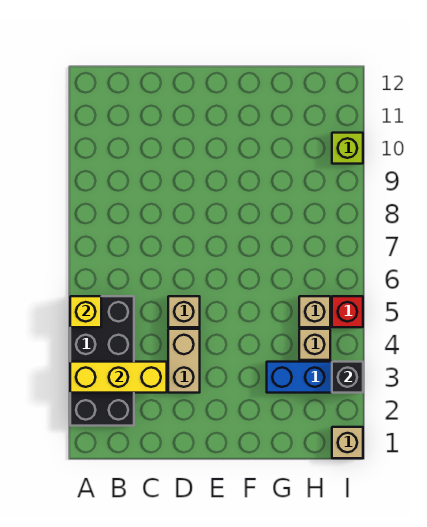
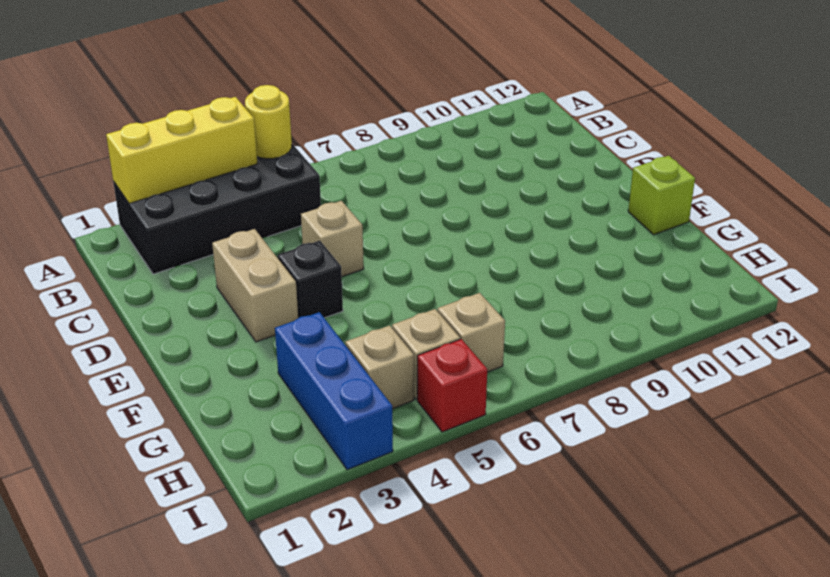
yellow 1x3 brick [70,362,167,393] -> yellow 1x3 brick turned to [106,97,258,204]
yellow 1x1 brick [70,296,101,327] -> yellow 1x1 round brick [245,85,292,159]
tan 1x2 brick [168,329,200,393] -> tan 1x2 brick turned to [212,229,298,342]
tan 1x1 brick [332,427,363,458] -> tan 1x1 brick moved to [437,293,505,372]
black 1x1 brick [332,362,363,393] -> black 1x1 brick moved to [278,241,343,318]
lime 1x1 brick [332,133,363,164] -> lime 1x1 brick moved to [628,156,695,235]

